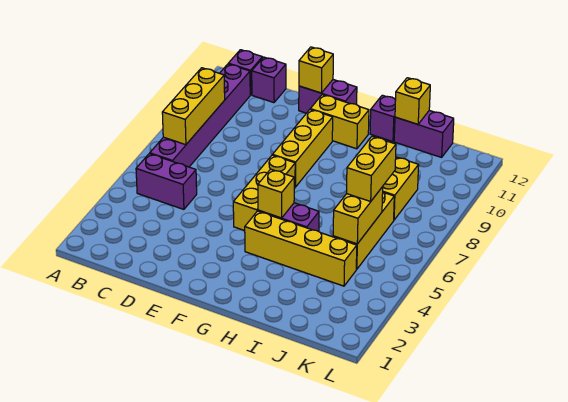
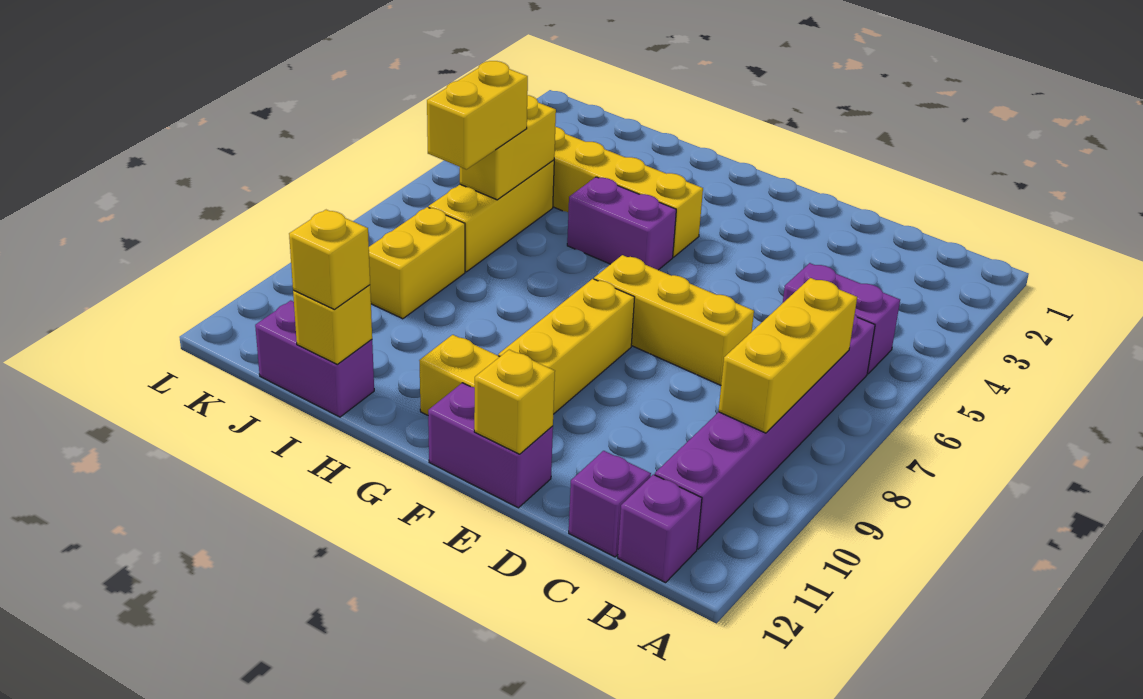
yellow 1x3 brick [233,155,295,231] -> yellow 1x3 brick turned to [594,255,754,385]
yellow 1x1 brick [258,169,294,218] -> yellow 1x1 brick moved to [289,210,370,309]
purple 1x1 brick [370,95,396,142] -> none

